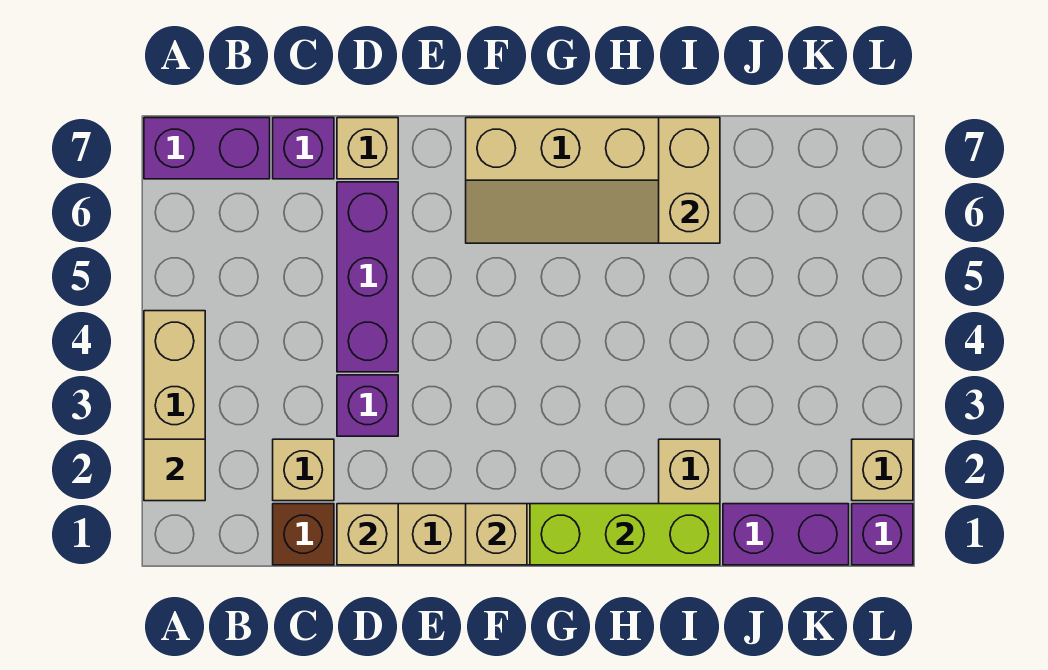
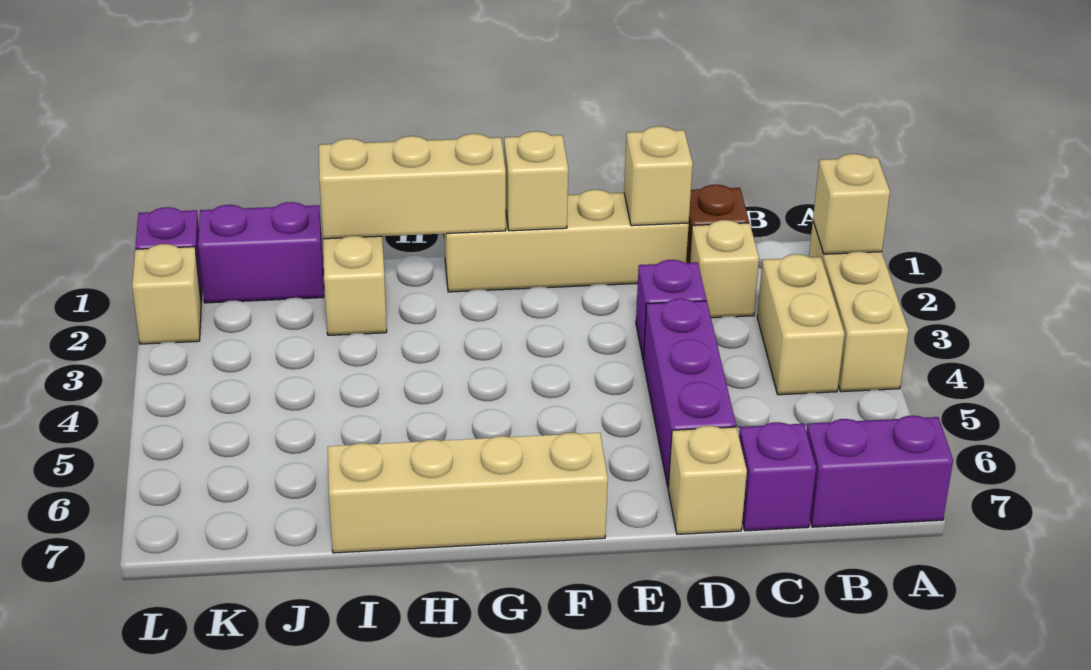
tan 1x1 tile [144,439,205,501] -> tan 1x1 brick [813,154,890,254]
lime 1x3 brick [530,504,720,565] -> tan 1x3 brick [319,134,506,239]
tan 1x2 brick [659,118,720,243] -> tan 1x2 brick moved to [757,254,845,395]

